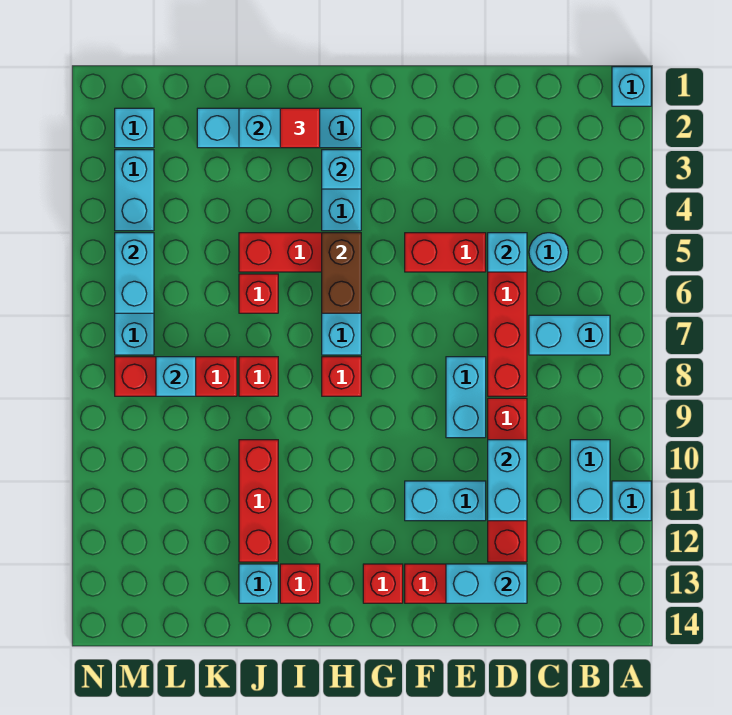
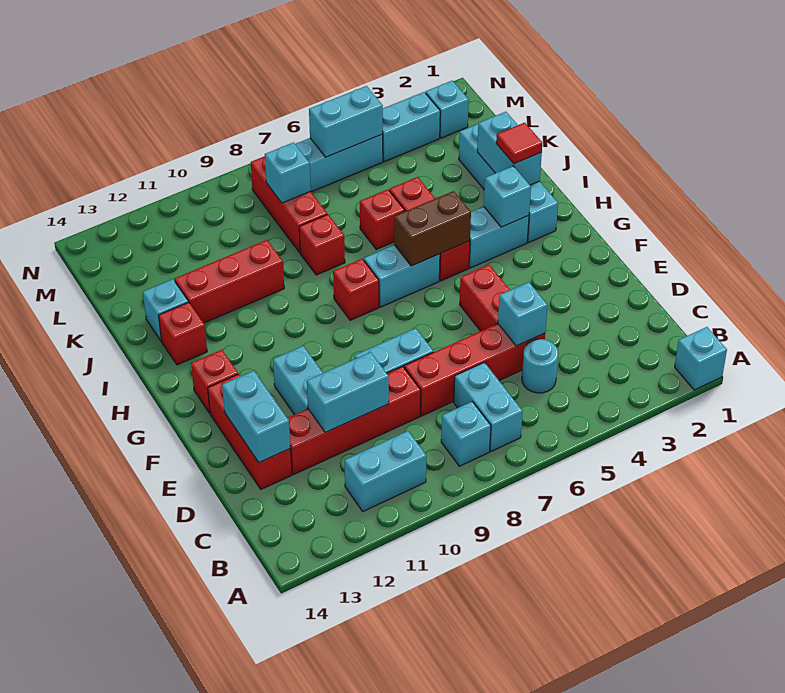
cyan 1x1 brick [612,481,651,521] -> cyan 1x1 brick moved to [441,402,491,466]

